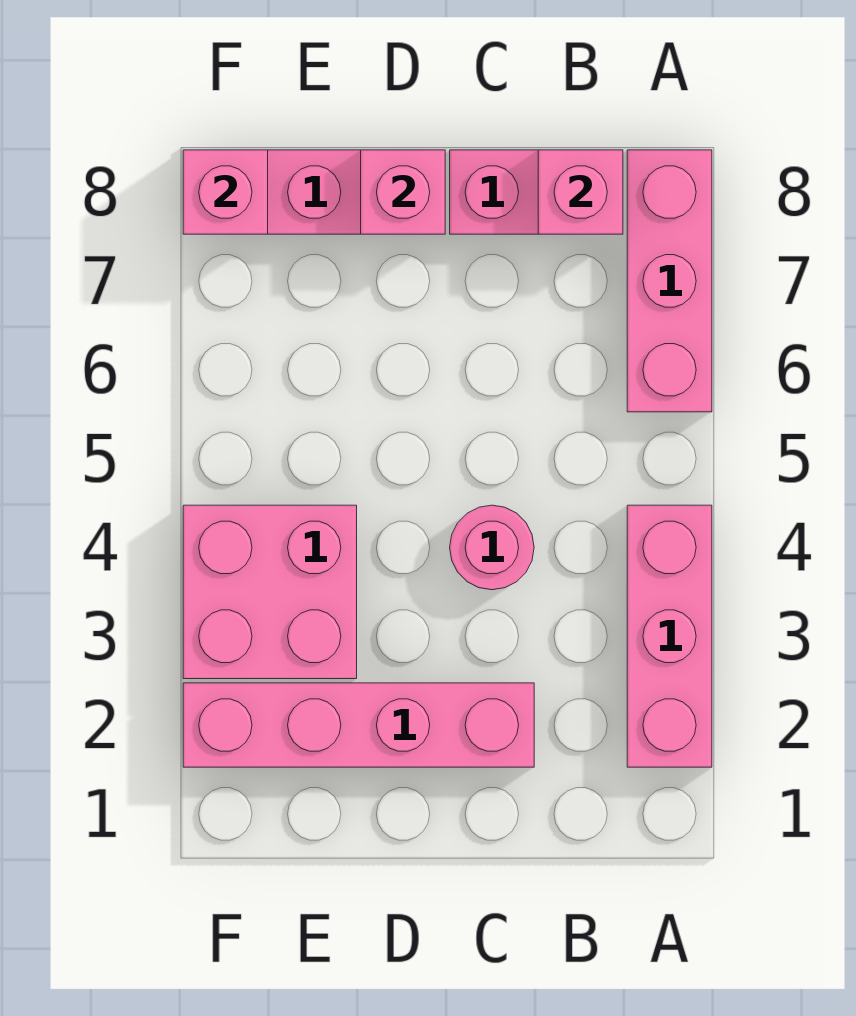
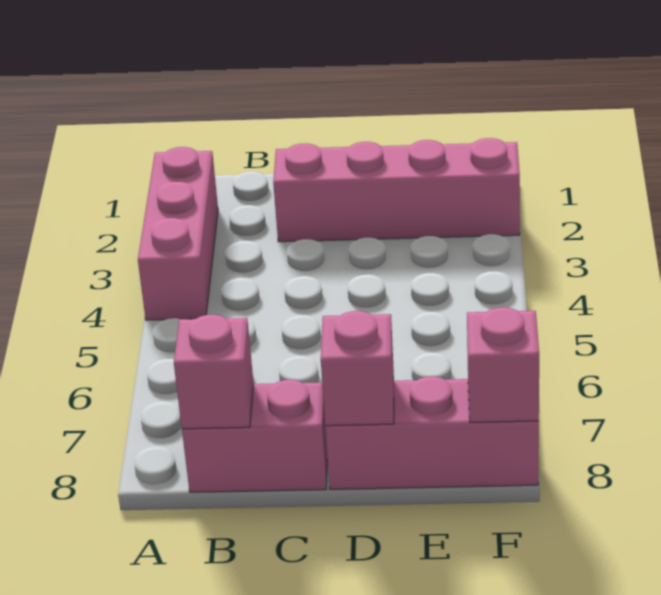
pink 1x3 brick [627,150,712,412] -> none
pink 1x1 round brick [450,505,534,590] -> none
pink 2x2 brick [183,505,357,679] -> none

